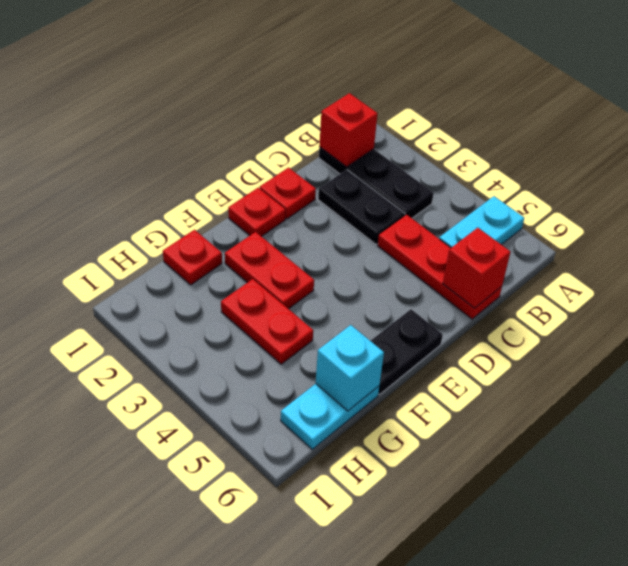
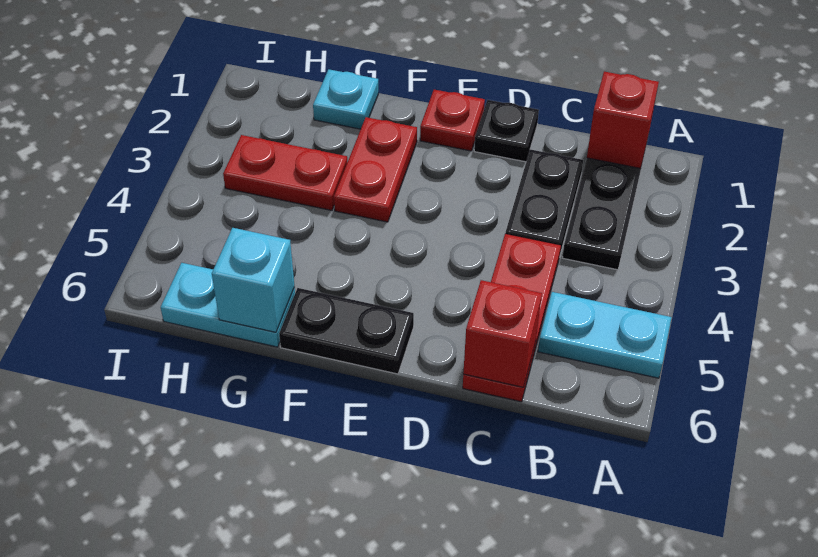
red 1x1 plate [260,168,316,219] -> black 1x1 plate [474,100,539,162]
red 1x1 plate [163,230,222,285] -> cyan 1x1 plate [313,69,378,129]
red 1x2 plate [221,279,313,364] -> red 1x2 plate turned to [223,135,347,210]

